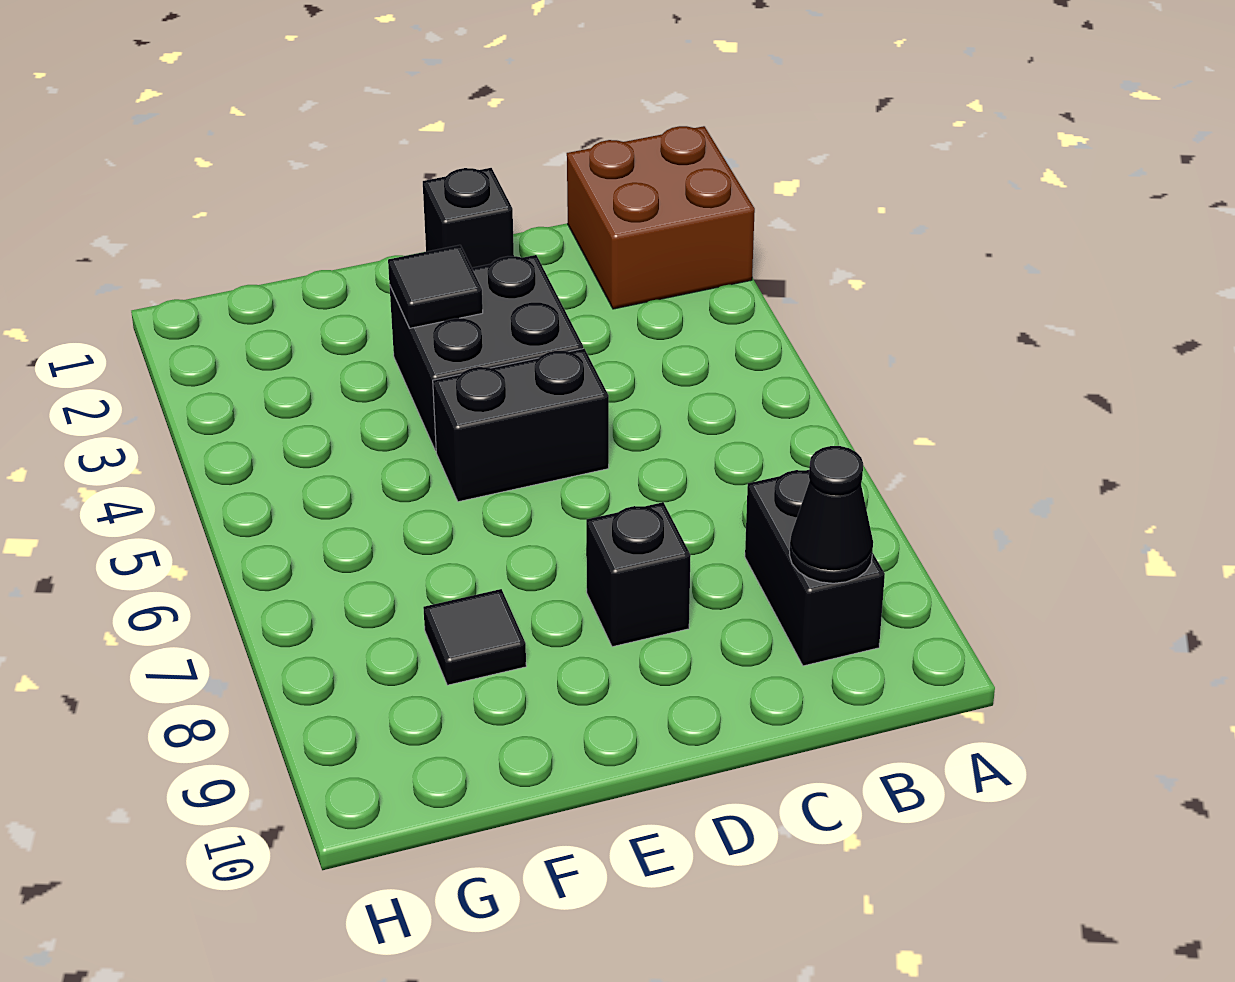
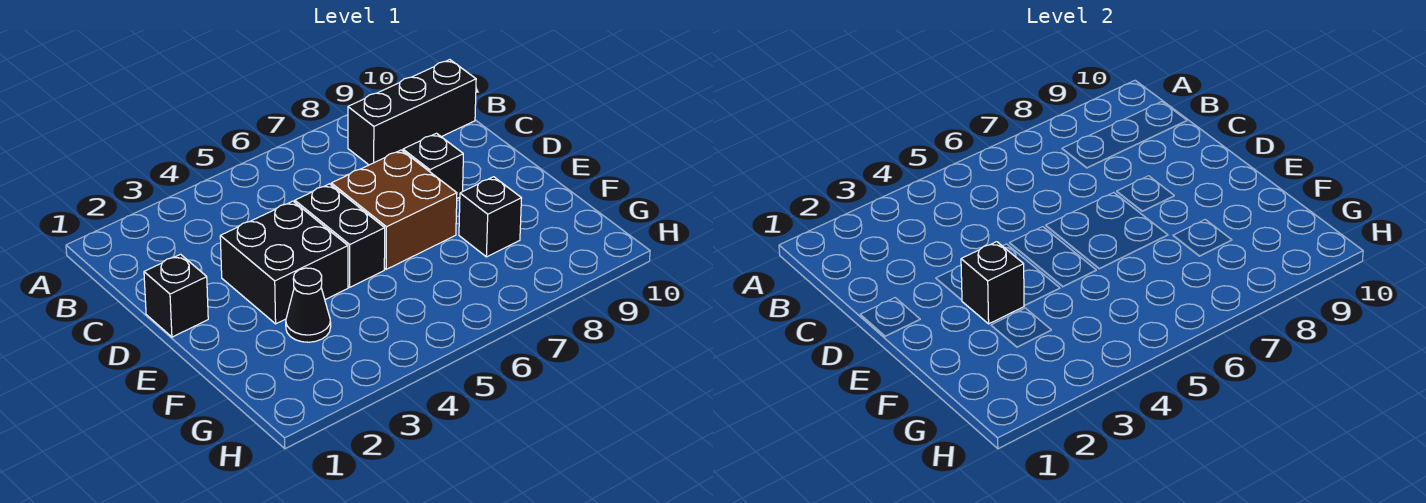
brown 2x2 brick [567,126,755,309] -> brown 2x2 brick moved to [331,150,457,269]
black 1x2 brick [745,470,885,666] -> black 1x3 brick [348,60,476,165]
black 1x1 cone [789,446,873,583] -> black 1x1 cone moved to [286,268,331,342]
black 1x1 tile [388,245,483,328] -> black 1x1 brick [961,242,1024,324]
black 1x1 tile [423,589,526,685] -> black 1x1 brick [459,177,522,257]

